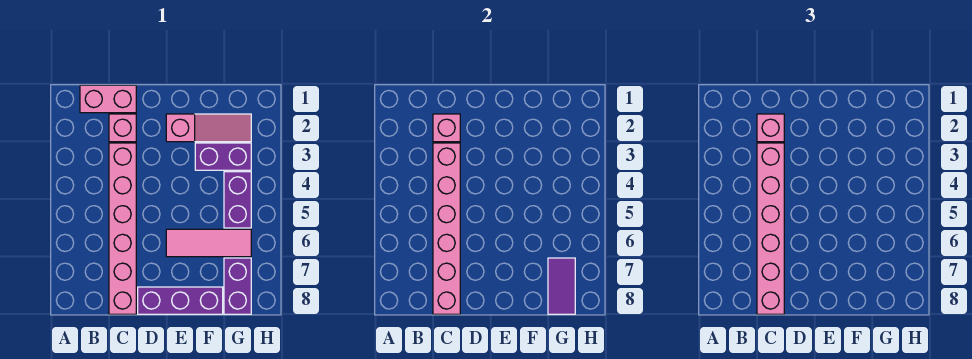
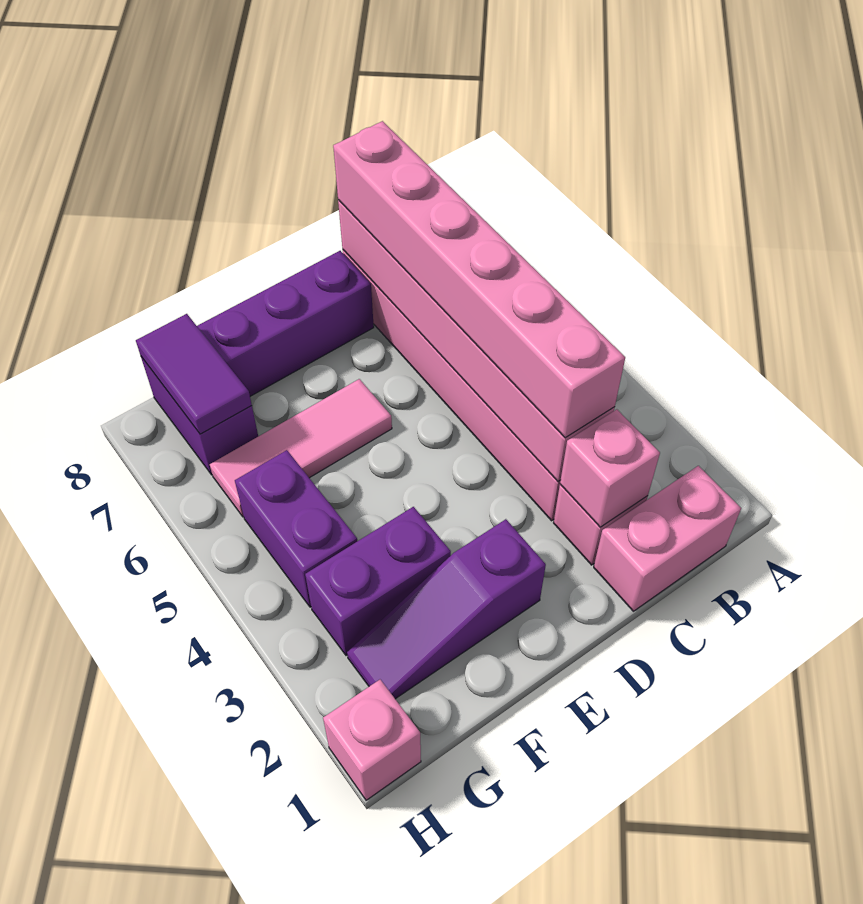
pink 1x1 brick [757,114,784,142] -> pink 1x1 brick moved to [323,680,421,800]
pink 1x3 slope [166,114,251,142] -> purple 1x3 slope [347,519,546,699]

